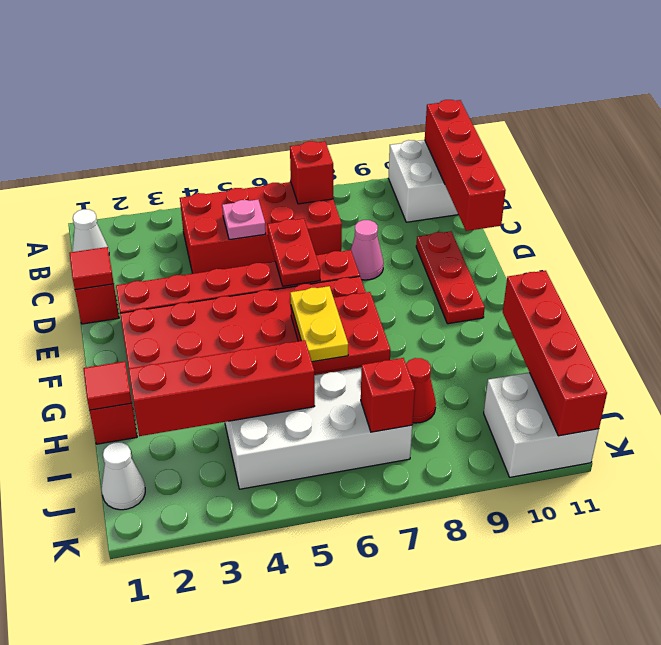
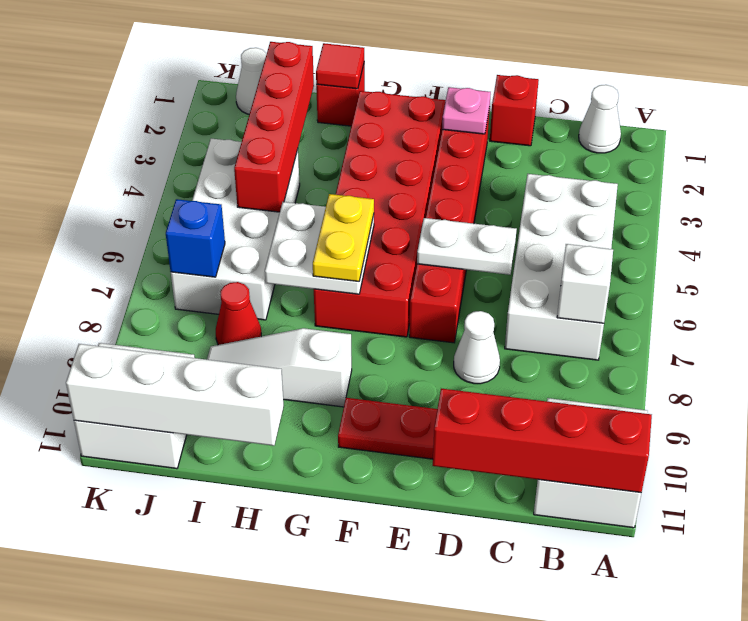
red 2x4 brick [180,182,342,274] -> white 2x4 brick [505,174,618,360]
red 1x1 brick [290,141,333,204] -> white 1x1 brick [557,244,613,323]
pink 1x1 plate [222,200,266,240] -> pink 1x1 plate moved to [442,87,491,134]
red 1x1 tile [70,247,114,290] -> none
red 1x2 plate [267,219,320,286] -> white 1x2 plate [417,218,517,275]
pink 1x1 cone [351,220,384,280] -> white 1x1 cone [454,311,500,384]
red 2x2 plate [291,292,390,373] -> white 2x2 plate [265,202,374,294]
yellow 1x2 plate [290,286,348,362] -> yellow 1x2 plate turned to [313,194,374,281]
none -> white 1x3 slope [207,328,352,407]
red 1x4 brick [503,271,607,436] -> white 1x4 brick [66,344,284,446]
red 1x1 brick [361,358,415,432] -> blue 1x1 brick [166,199,225,277]

